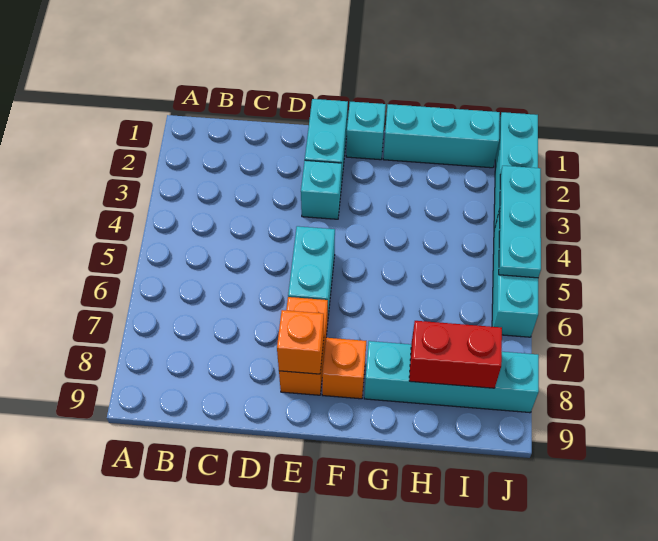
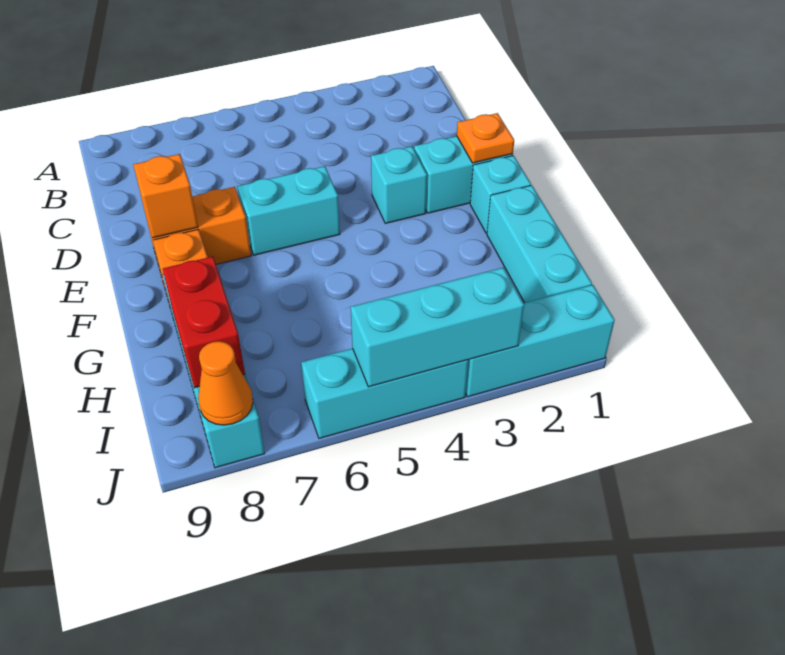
none -> orange 1x1 plate [457,113,514,163]
cyan 1x3 plate [499,166,541,278] -> cyan 1x3 brick [351,268,524,387]
none -> orange 1x1 cone [198,341,253,425]

